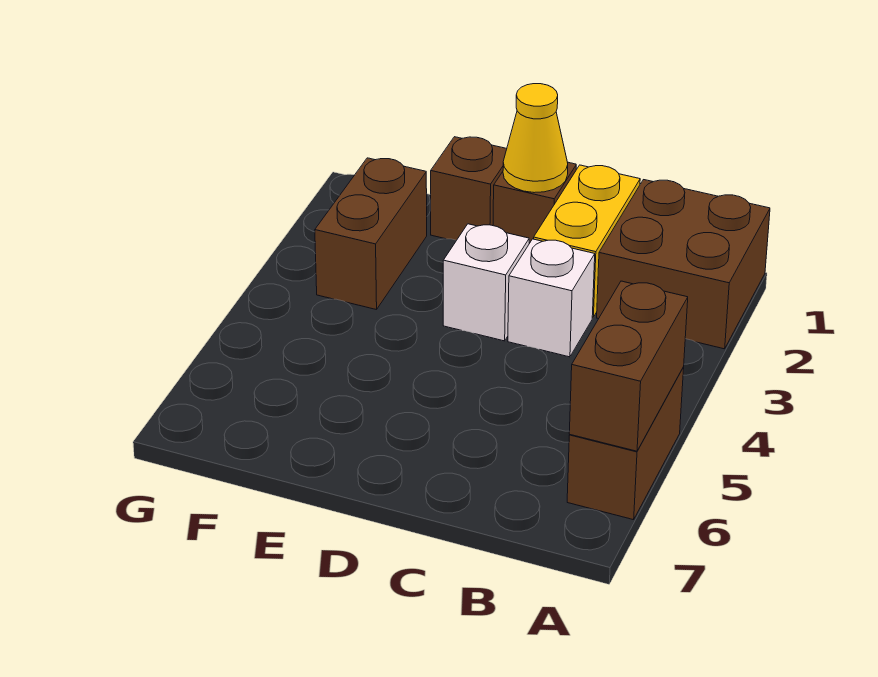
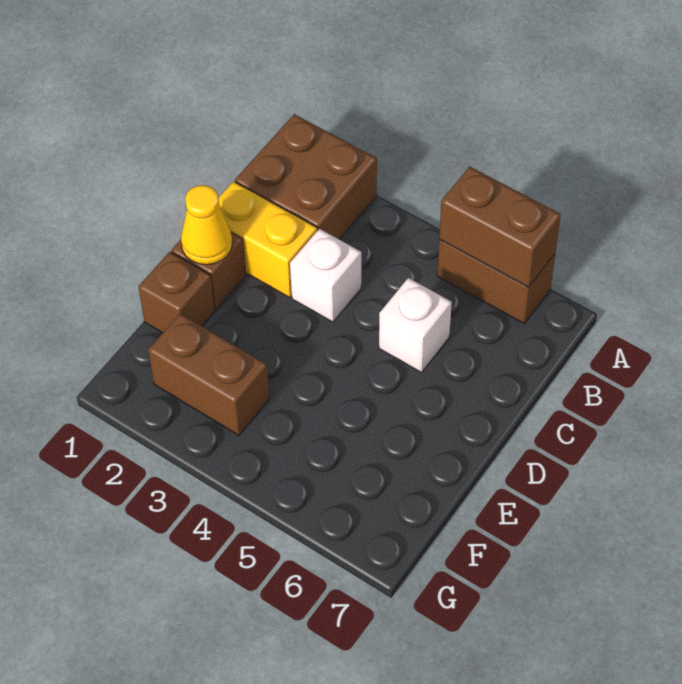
white 1x1 brick [443,224,529,341] -> white 1x1 brick moved to [379,278,452,373]

